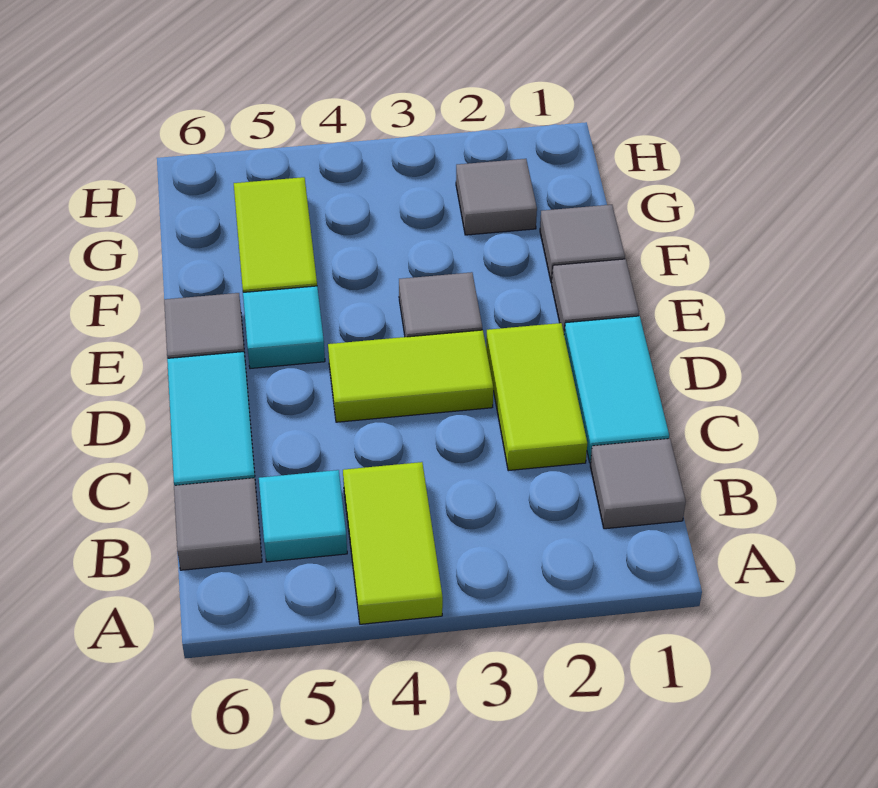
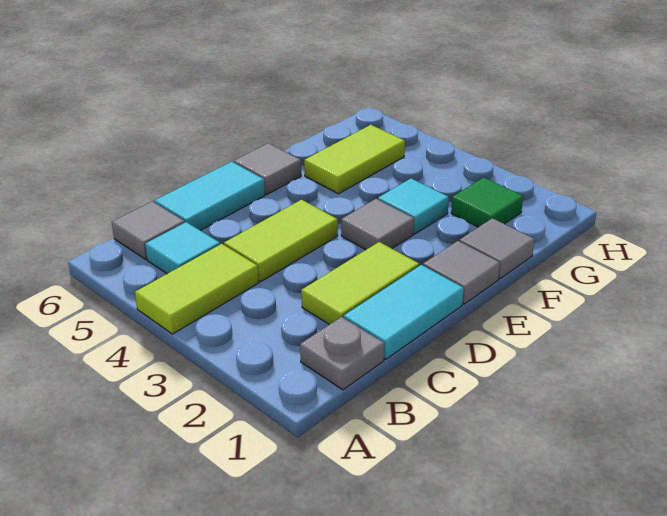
grey 1x1 tile [590,439,686,529] -> grey 1x1 plate [300,317,384,390]
lime 1x2 tile [328,330,493,422] -> lime 1x2 tile turned to [224,200,338,282]
cyan 1x1 tile [243,286,325,369] -> cyan 1x1 tile moved to [378,178,449,234]
grey 1x1 tile [456,159,537,235] -> green 1x1 tile [451,177,523,227]

